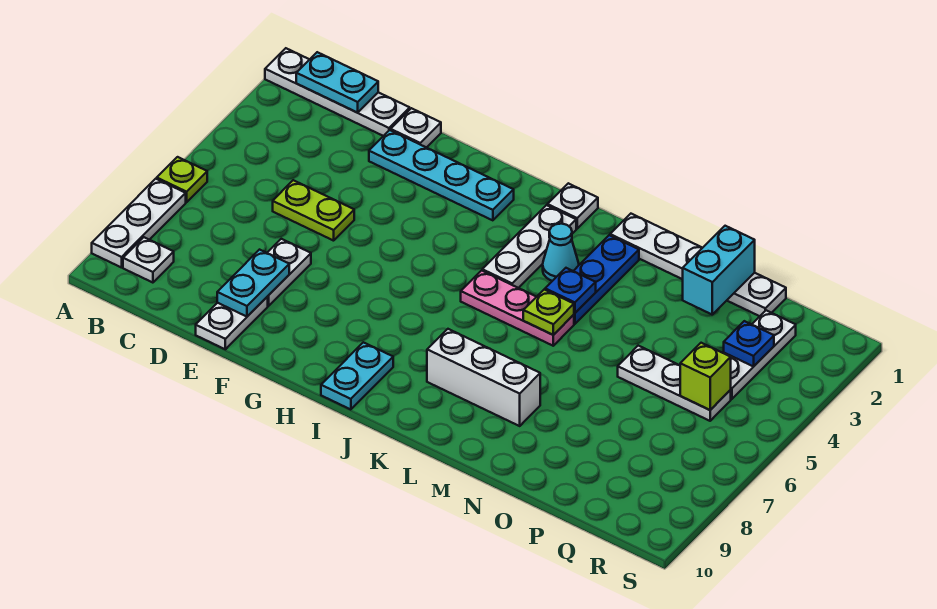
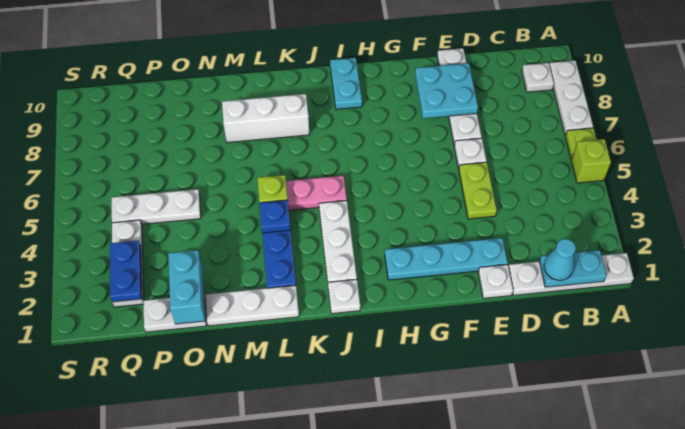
lime 1x2 plate [273,180,354,241] -> lime 1x2 plate turned to [459,162,497,219]
none -> white 1x1 plate [454,138,487,169]
cyan 1x2 plate [217,250,289,317] -> cyan 2x2 plate [415,63,478,118]
cyan 1x1 cone [543,224,579,281] -> cyan 1x1 cone moved to [544,239,576,280]
blue 1x1 plate [724,321,774,366] -> blue 1x2 plate [110,240,142,302]
lime 1x1 brick [680,343,731,410] -> lime 1x1 brick moved to [571,139,611,183]

